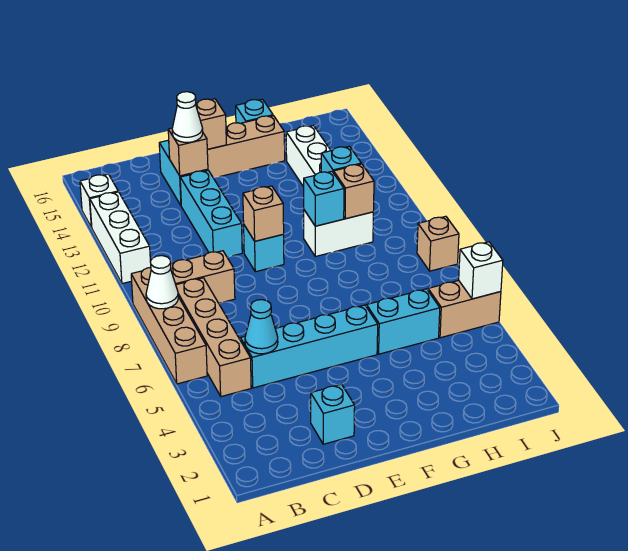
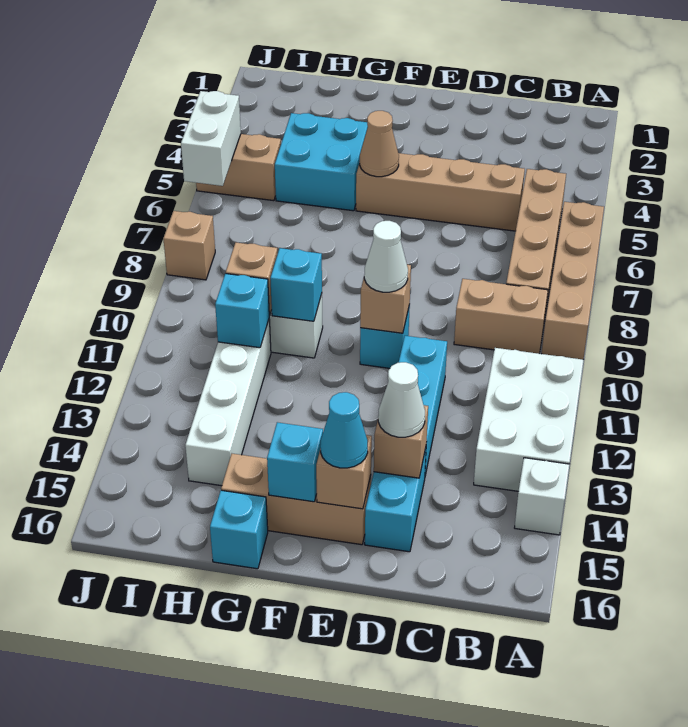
white 1x1 cone [146,256,178,309] -> white 1x1 cone moved to [364,221,408,292]
white 1x3 brick [90,192,151,284] -> white 2x3 brick [474,348,584,491]
cyan 1x4 brick [240,305,378,388] -> tan 1x4 brick [356,153,525,231]
cyan 1x1 cone [245,300,278,354] -> cyan 1x1 cone moved to [320,392,368,468]
cyan 1x1 brick [311,384,355,444] -> cyan 1x1 brick moved to [267,422,323,502]
none -> tan 1x1 cone [360,111,399,177]
cyan 1x2 brick [367,289,440,354] -> cyan 2x2 brick [275,113,368,211]
white 1x1 brick [459,242,503,299] -> white 1x2 brick [181,91,241,186]

